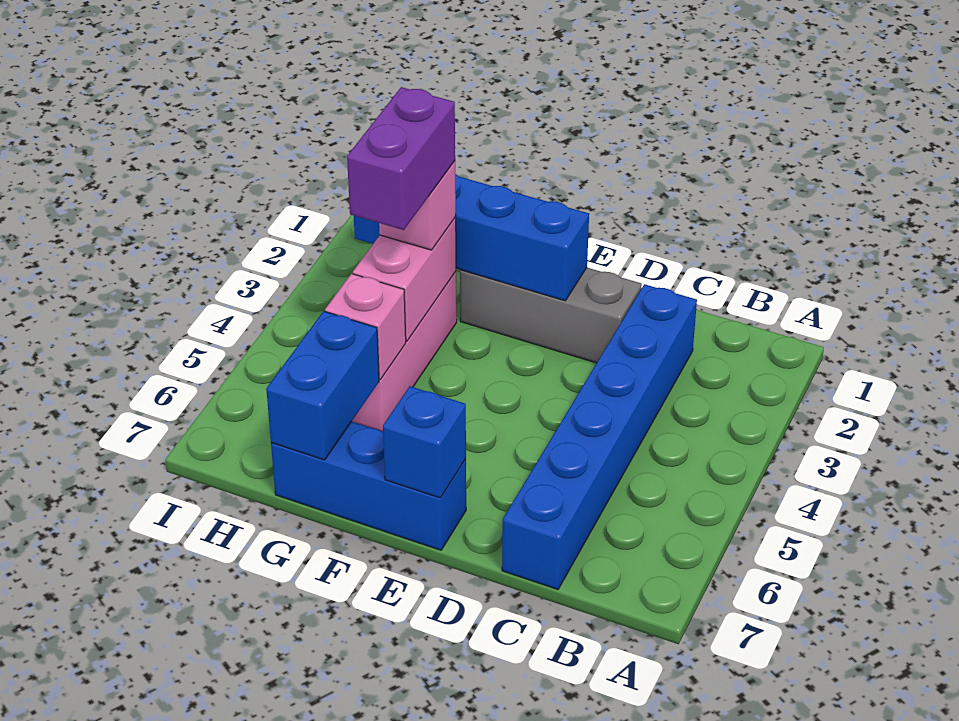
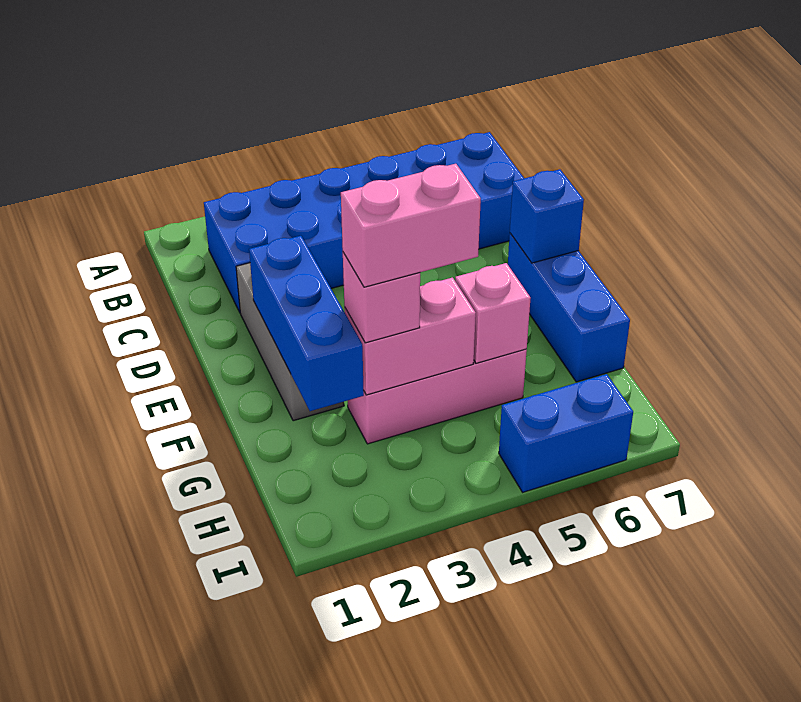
blue 1x6 brick [502,284,697,590] -> blue 2x6 brick [204,132,524,312]
blue 1x4 brick [354,174,589,301] -> blue 1x3 brick [249,236,364,411]
purple 1x2 brick [347,87,455,230] -> pink 1x2 brick [341,164,481,287]
blue 1x2 brick [266,311,379,460] -> blue 1x2 brick moved to [499,374,633,492]

